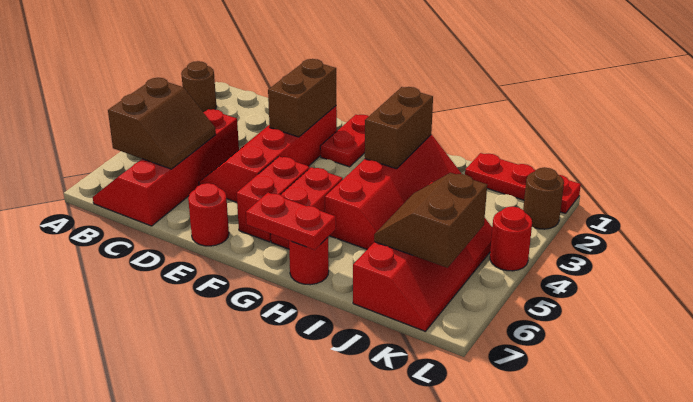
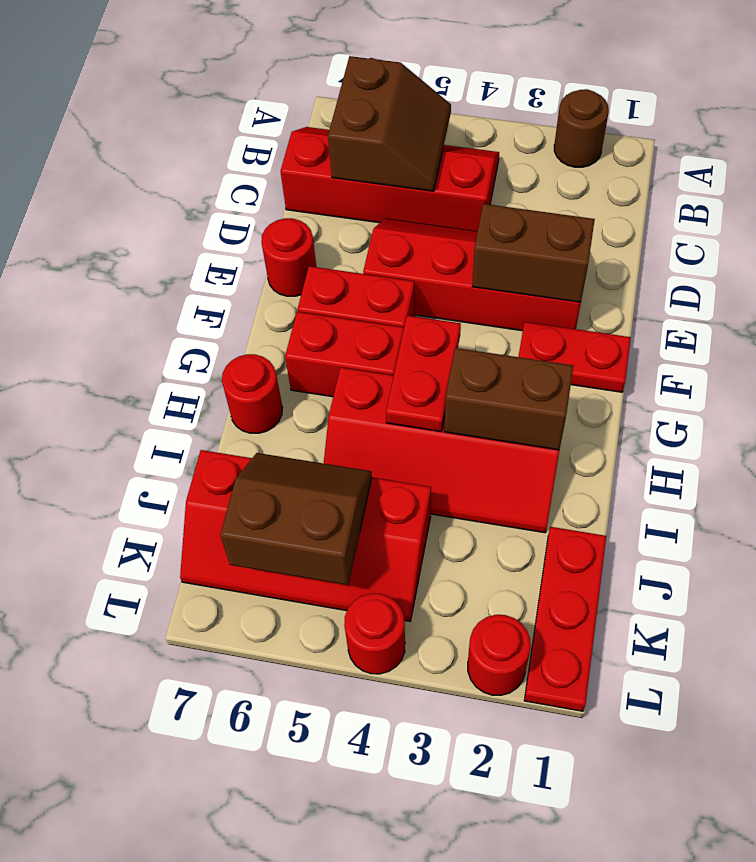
brown 2x2 slope [108,78,216,169] -> brown 2x2 slope turned to [328,56,451,191]
red 1x2 plate [246,193,336,250] -> red 1x2 plate moved to [386,316,461,431]
brown 1x1 round brick [523,167,564,229] -> red 1x1 round brick [468,615,531,695]

